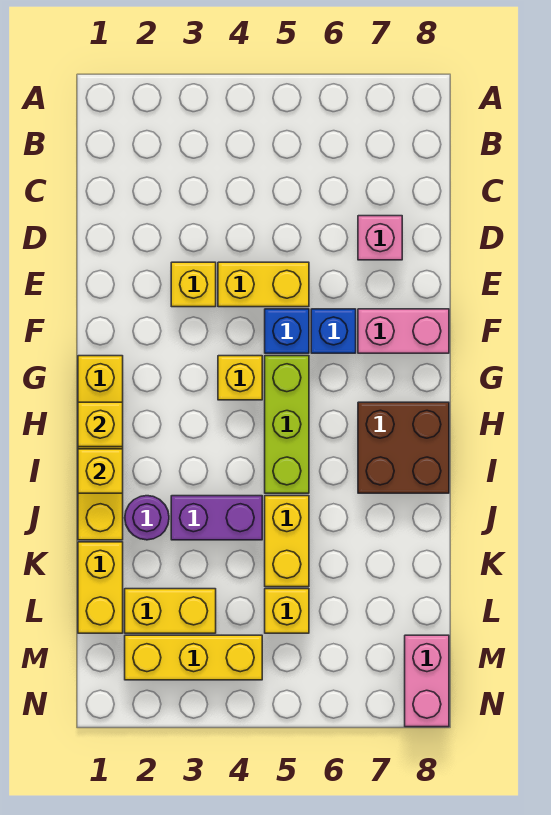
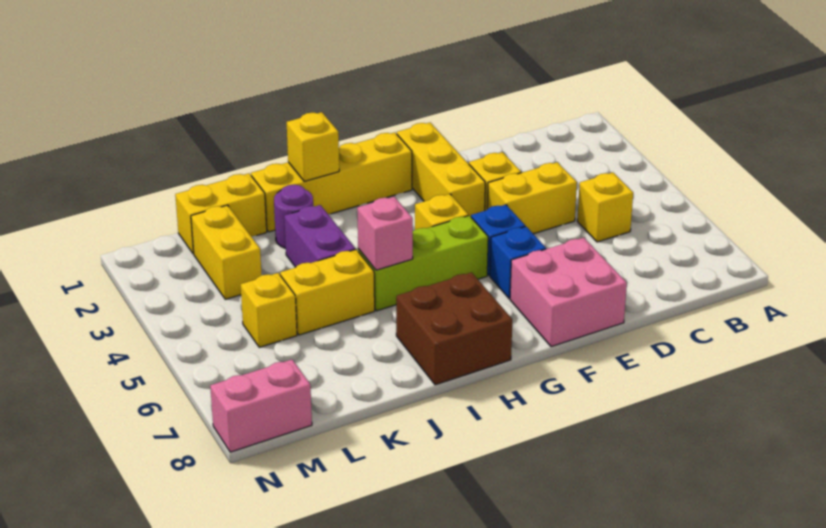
pink 1x1 brick [358,216,402,260] -> pink 1x1 brick moved to [357,197,413,270]
yellow 1x2 brick [218,262,309,307] -> yellow 1x2 brick turned to [487,162,577,234]
pink 1x2 brick [358,309,449,353] -> pink 2x2 brick [510,238,627,347]
yellow 1x1 brick [78,402,123,447] -> yellow 1x1 brick moved to [577,173,633,242]
yellow 1x3 brick [125,635,262,680] -> yellow 1x3 brick moved to [397,123,485,217]

